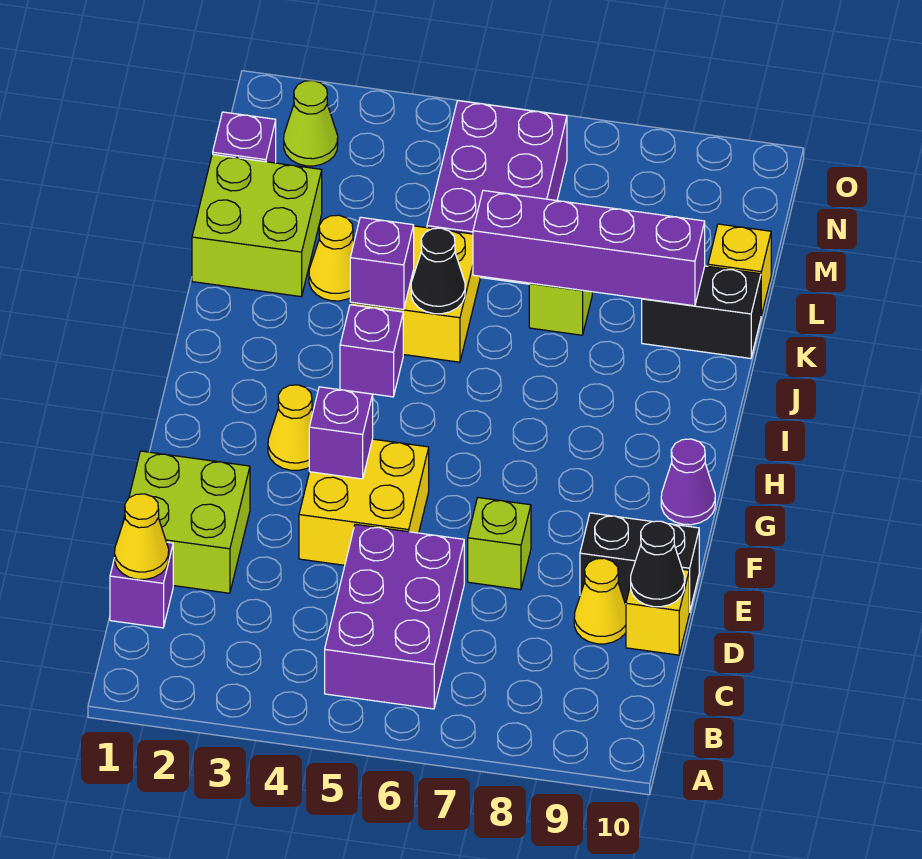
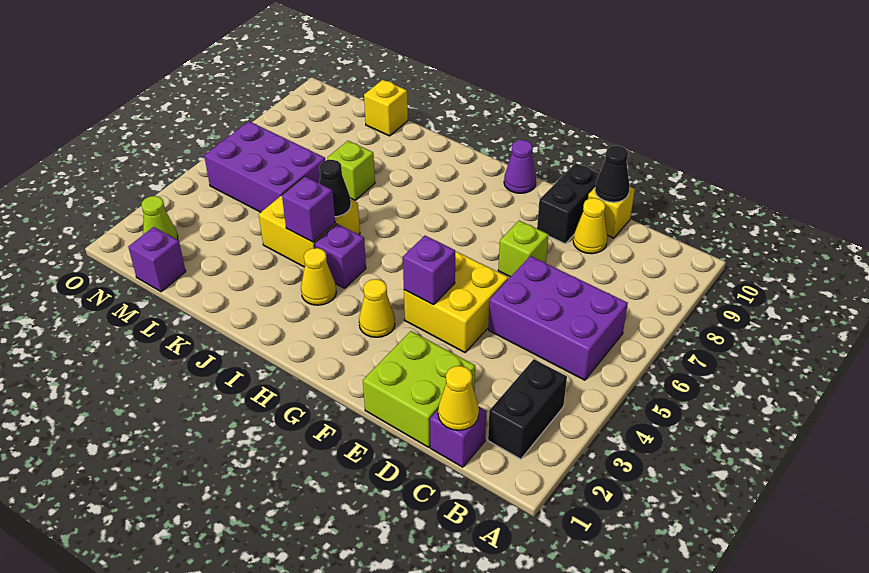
lime 2x2 brick [192,154,322,297] -> none
yellow 1x1 cone [309,215,354,301] -> yellow 1x1 cone moved to [301,248,336,305]
purple 1x4 brick [473,190,705,306] -> none
black 1x2 brick [642,266,761,358] -> black 1x2 brick moved to [488,359,567,459]

